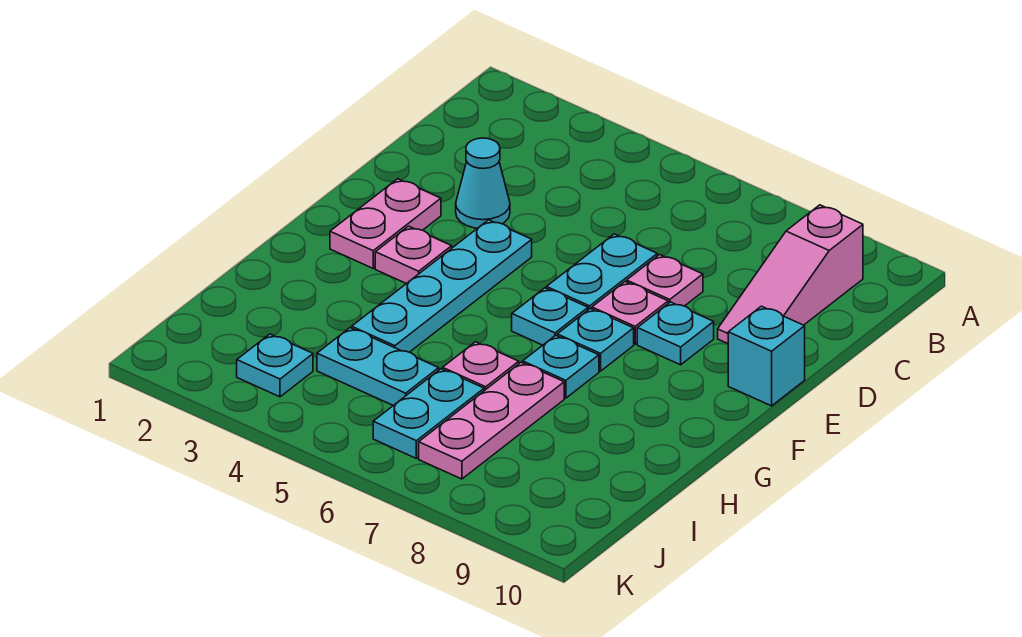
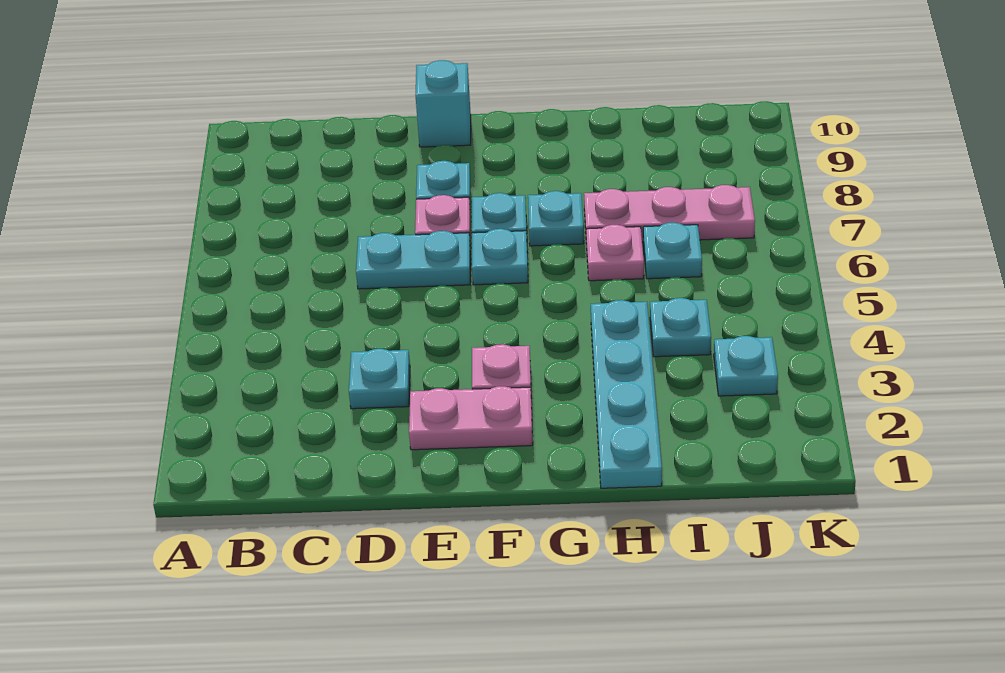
pink 1x3 slope [718,205,863,344] -> none
cyan 1x1 cone [456,138,510,228] -> cyan 1x1 plate [349,349,410,409]
pink 1x1 plate [627,255,703,306] -> none
cyan 1x4 plate [352,220,532,352] -> cyan 1x4 plate turned to [591,300,662,488]
cyan 1x2 plate [317,328,439,405] -> cyan 1x1 plate [650,298,711,357]
cyan 1x2 plate [373,369,484,458] -> cyan 1x1 plate [643,223,702,279]

